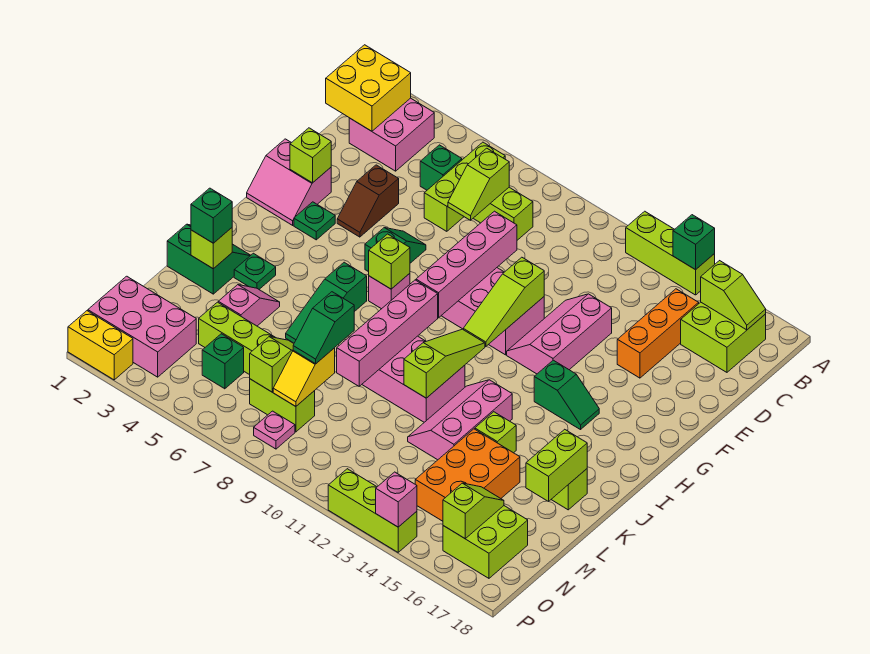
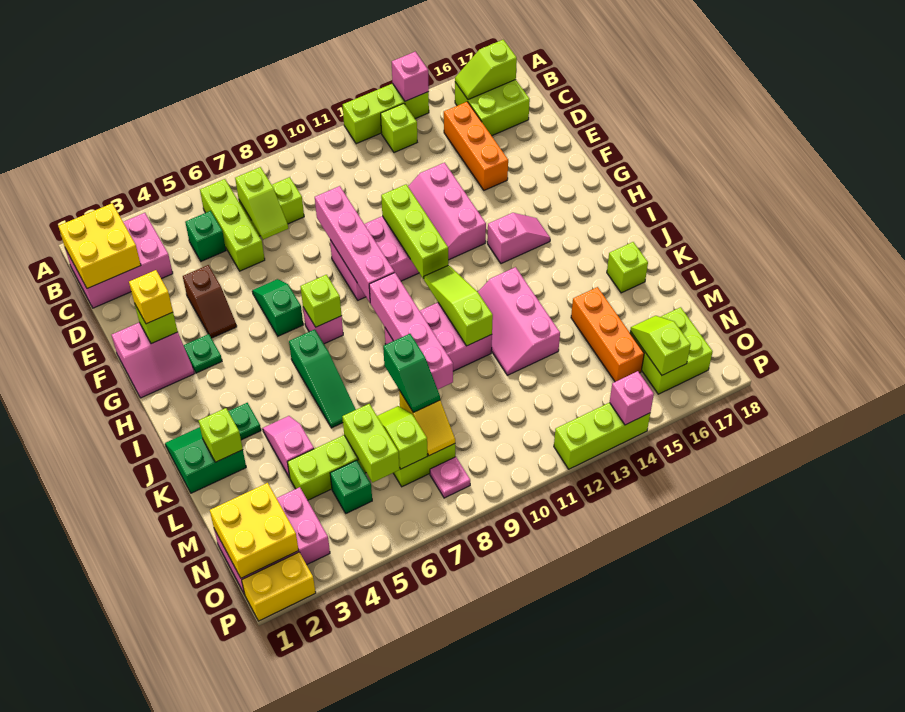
green 1x1 brick [673,215,715,270] -> pink 1x1 brick [392,52,429,101]
pink 2x2 brick [349,98,434,171] -> pink 2x3 brick [65,213,173,308]
lime 1x2 slope [701,261,766,330] -> lime 1x2 slope turned to [455,40,517,100]
none -> yellow 1x1 brick [129,270,173,324]
lime 1x3 slope [463,257,544,347] -> lime 1x3 brick [381,184,448,279]
green 1x2 slope [534,360,599,430] -> pink 1x2 slope [487,213,550,264]
green 1x1 brick [191,188,232,243] -> none
lime 1x1 brick [475,412,516,453] -> lime 1x1 brick moved to [381,104,417,153]
lime 1x2 brick [526,429,587,501] -> lime 1x2 brick moved to [342,404,399,483]
orange 2x3 brick [415,429,520,521] -> orange 1x3 brick [571,287,644,382]
none -> yellow 2x2 brick [210,483,299,578]

